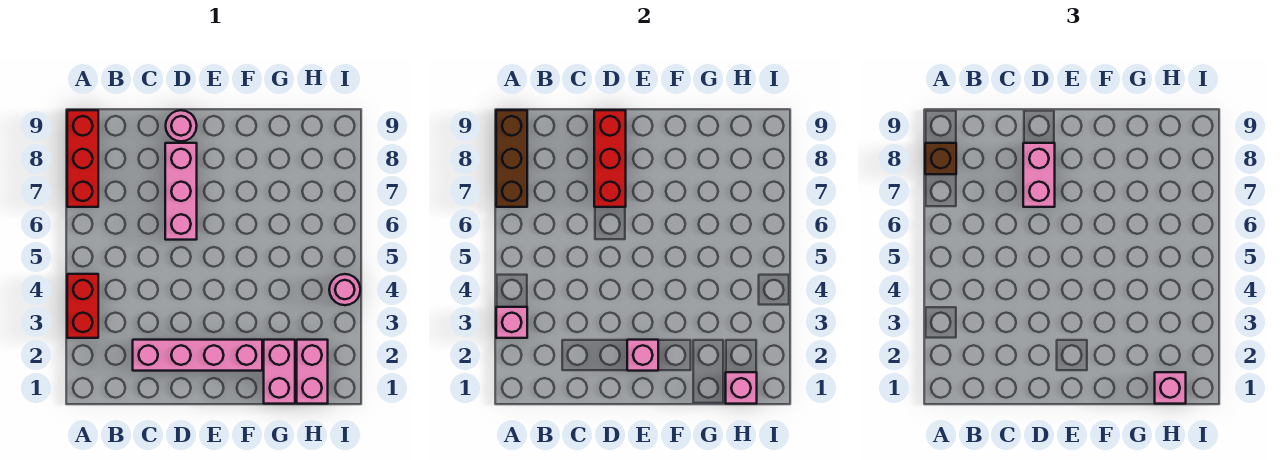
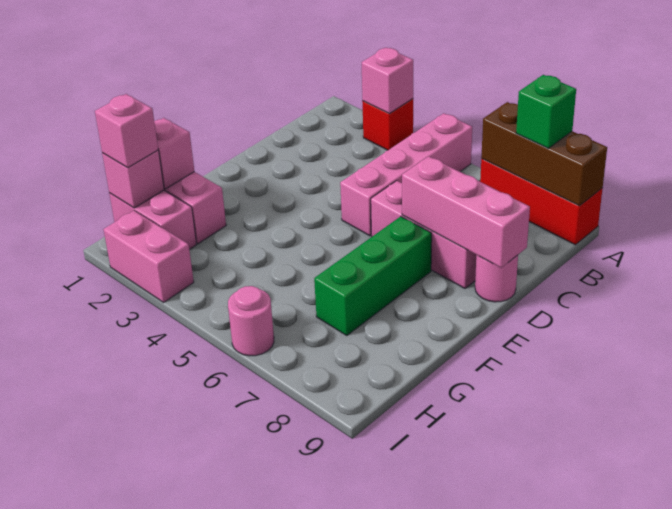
red 1x2 brick [67,274,98,338] -> red 1x1 brick [362,99,413,150]
brown 1x1 brick [925,143,956,174] -> green 1x1 brick [516,75,576,148]
pink 1x4 brick [133,340,262,371] -> pink 1x4 brick moved to [340,113,472,236]
red 1x3 brick [594,110,626,207] -> pink 1x3 brick [402,156,530,268]
pink 1x2 brick [1023,143,1055,207] -> pink 1x2 brick moved to [103,210,194,302]
pink 1x1 brick [627,340,658,371] -> pink 1x1 brick moved to [154,118,194,189]
none -> green 1x3 brick [314,216,432,335]
pink 1x1 round brick [329,274,360,305] -> pink 1x1 round brick moved to [228,286,274,356]

